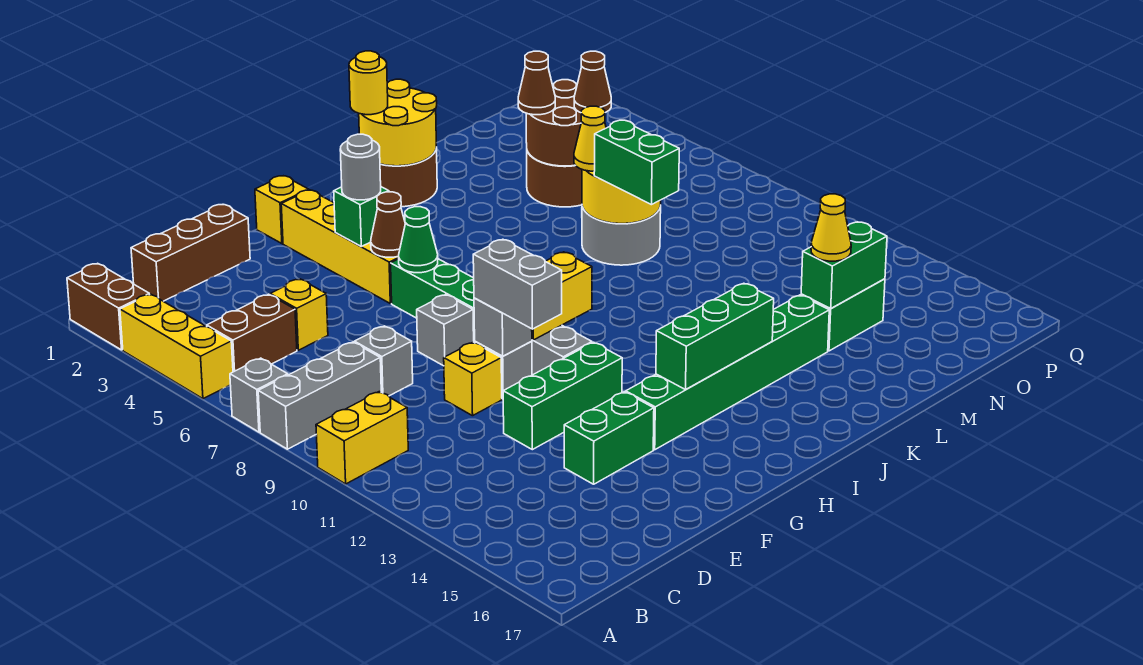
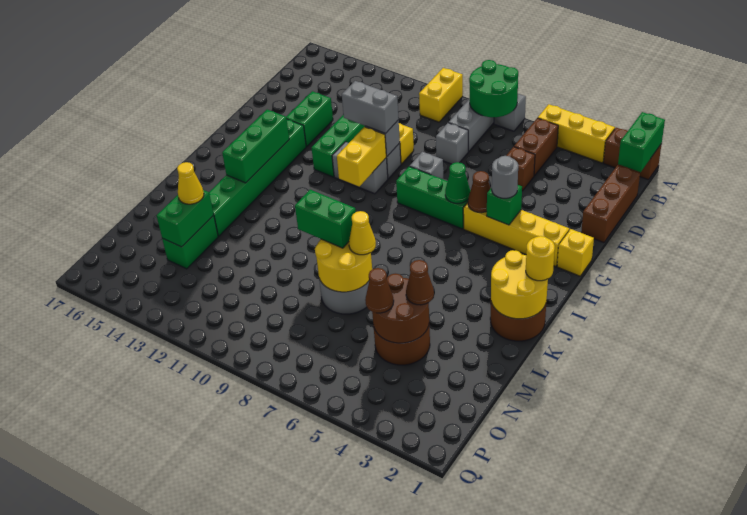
none -> green 1x2 brick [618,112,665,172]
none -> green 2x2 round brick [469,60,518,117]
yellow 1x1 brick [270,279,328,350] -> brown 1x1 brick [506,147,535,191]

